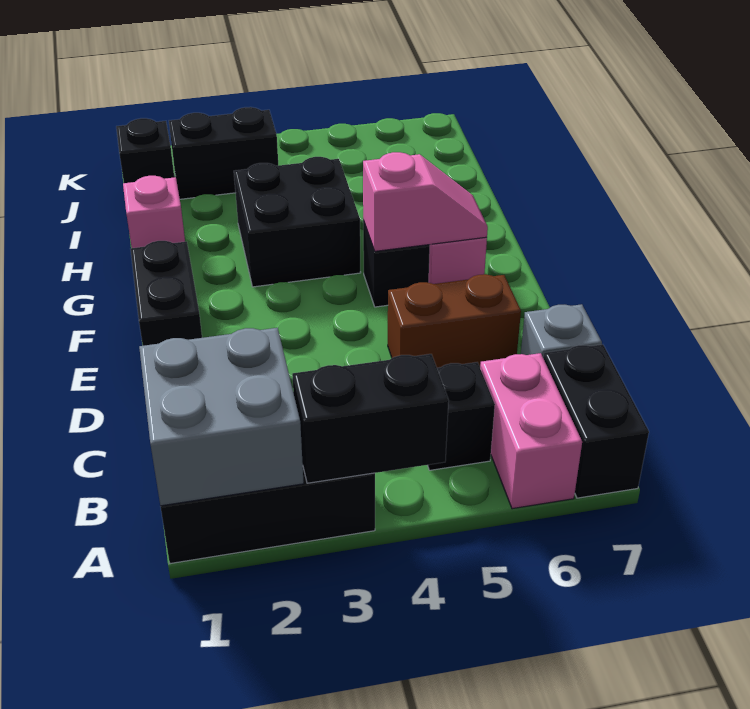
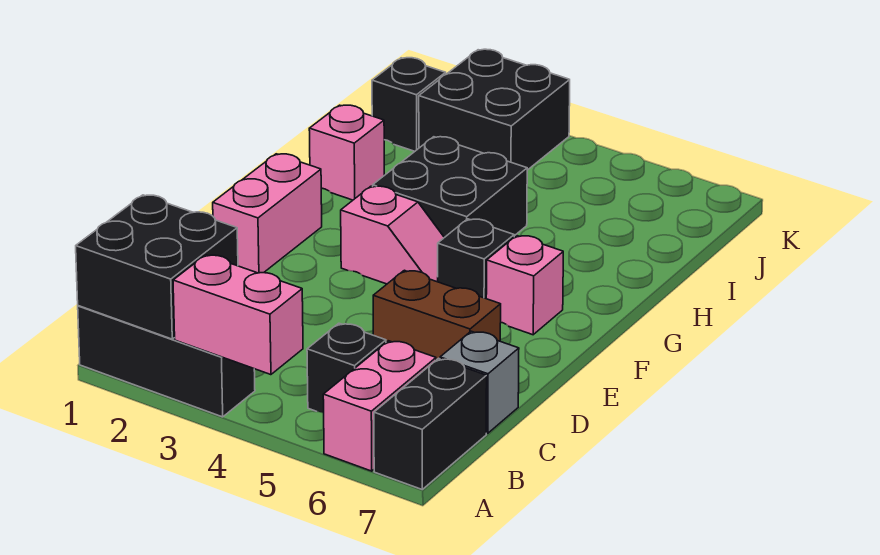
grey 2x2 brick [139,328,304,506] -> black 2x2 brick [76,195,238,339]
black 1x2 brick [292,354,449,483] -> pink 1x2 brick [173,255,303,375]
black 1x2 brick [131,241,202,346] -> pink 1x2 brick [213,154,322,273]
pink 1x2 slope [363,152,488,251] -> pink 1x2 slope moved to [341,186,444,284]
black 1x2 brick [169,107,278,199] -> black 2x2 brick [419,49,570,170]

